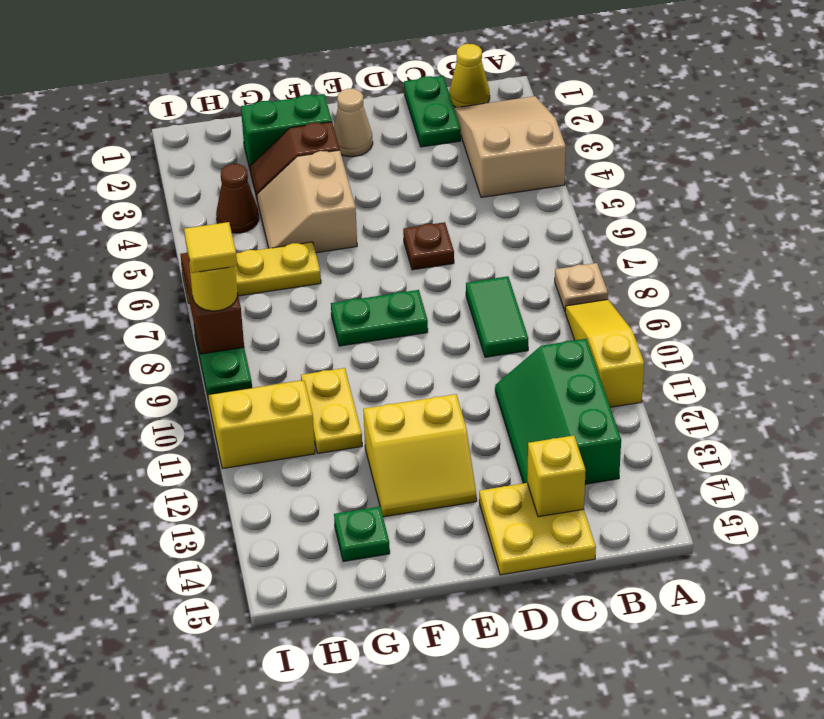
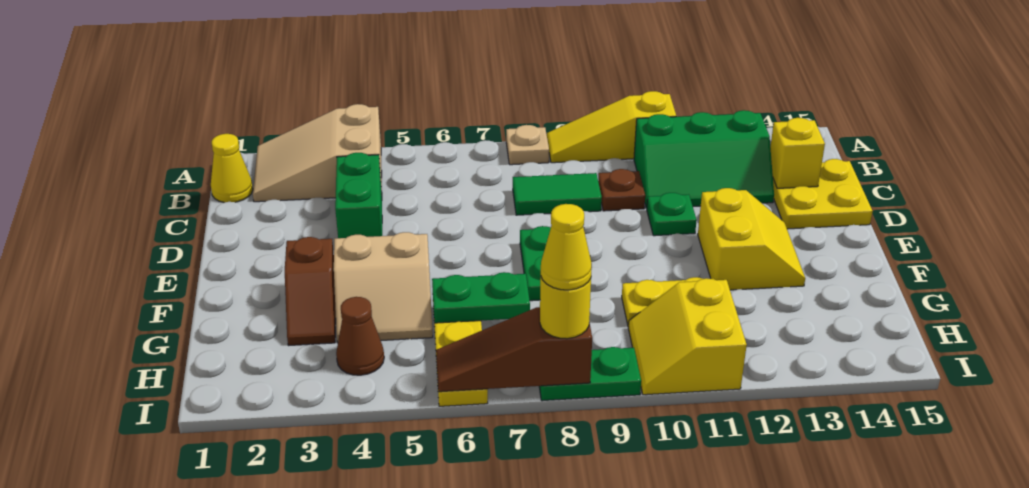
green 1x2 plate [404,76,461,147] -> green 1x2 plate moved to [432,272,530,323]
brown 1x1 plate [403,222,454,270] -> brown 1x1 plate moved to [598,169,645,211]
tan 1x1 cone [334,89,373,157] -> none
green 1x2 brick [241,94,332,168] -> green 1x2 brick moved to [335,153,382,238]
green 1x1 plate [334,507,390,561] -> green 1x1 plate moved to [647,193,697,236]
yellow 1x1 tile [184,222,237,273] -> yellow 1x1 cone [541,204,592,290]

